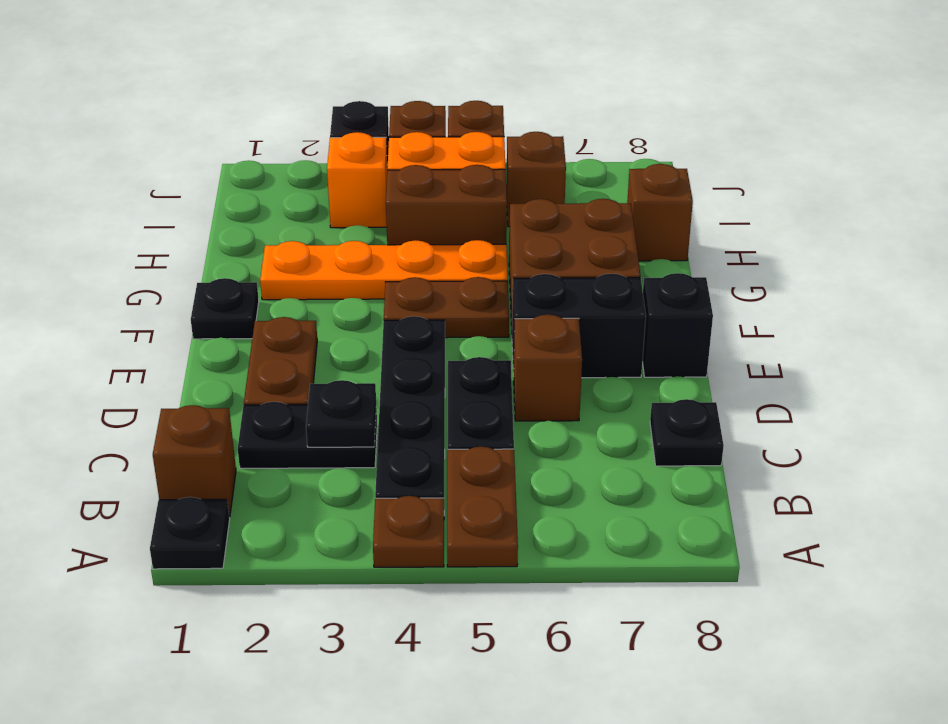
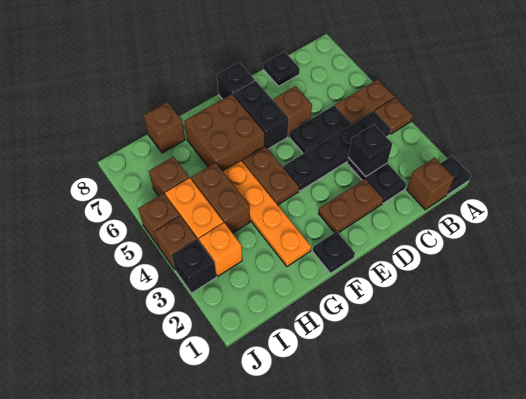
black 1x1 plate [306,380,376,447] -> black 1x1 brick [348,124,392,177]

